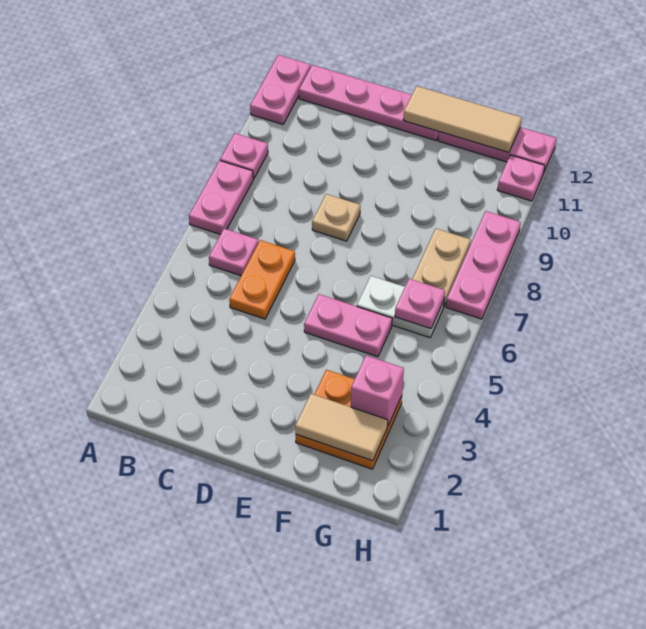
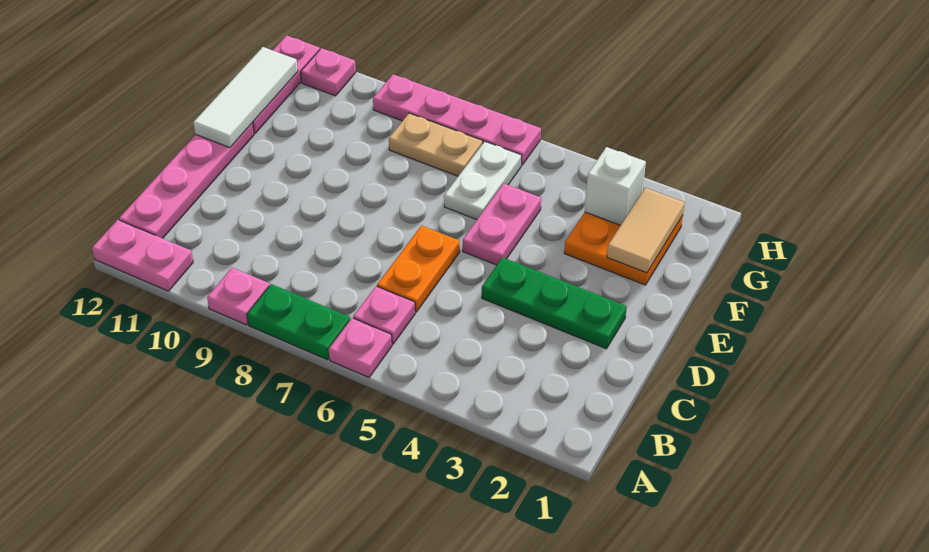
pink 1x2 plate [189,160,253,234] -> green 1x2 plate [247,284,350,360]
orange 1x2 plate [229,240,295,319] -> orange 1x2 plate turned to [377,226,460,312]
none -> green 1x3 plate [482,257,627,349]
tan 1x1 plate [312,194,360,241] -> none
tan 1x3 tile [404,86,522,153] -> white 1x3 tile [193,47,298,148]
pink 1x1 brick [351,355,404,426] -> white 1x1 brick [585,147,646,225]
pink 1x1 plate [395,279,445,329] -> pink 1x1 plate moved to [329,318,392,378]
pink 1x3 plate [446,211,521,319] -> pink 1x4 plate [373,74,541,165]

